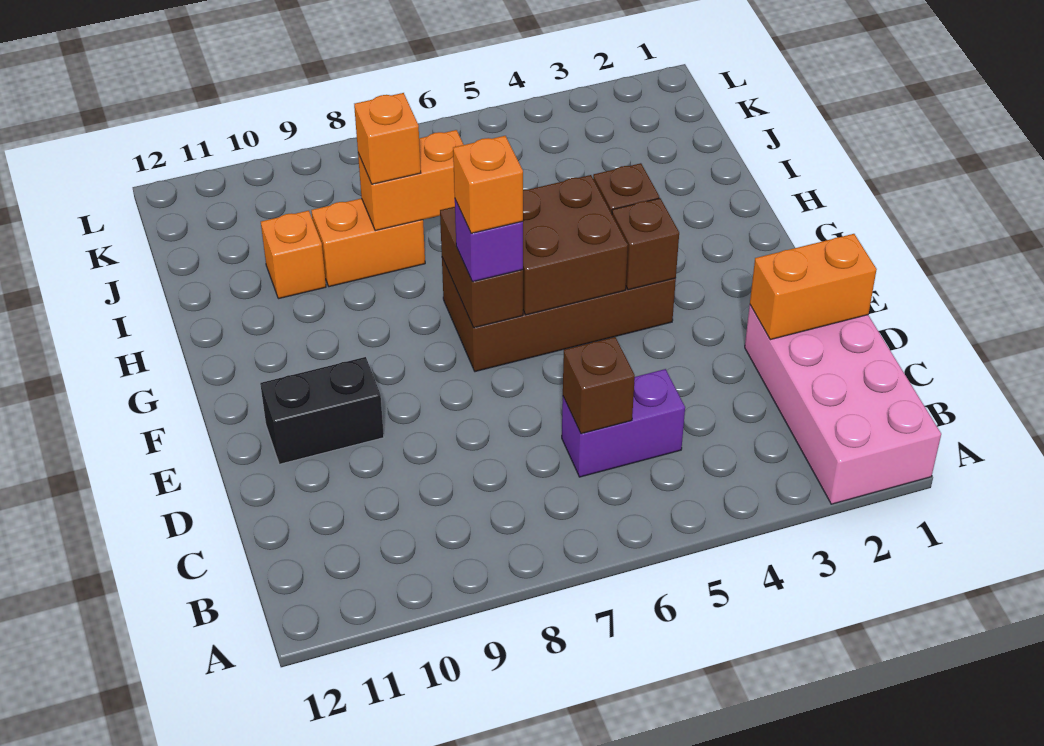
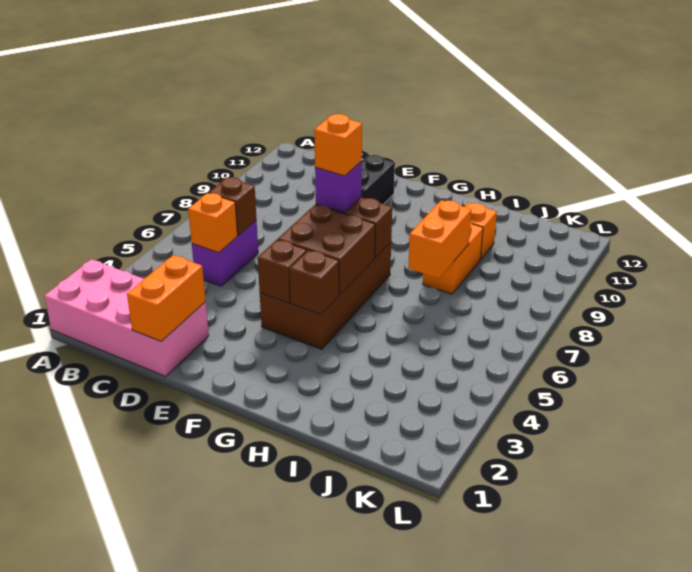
orange 1x1 brick [354,93,421,184] -> orange 1x1 brick moved to [188,193,238,253]

